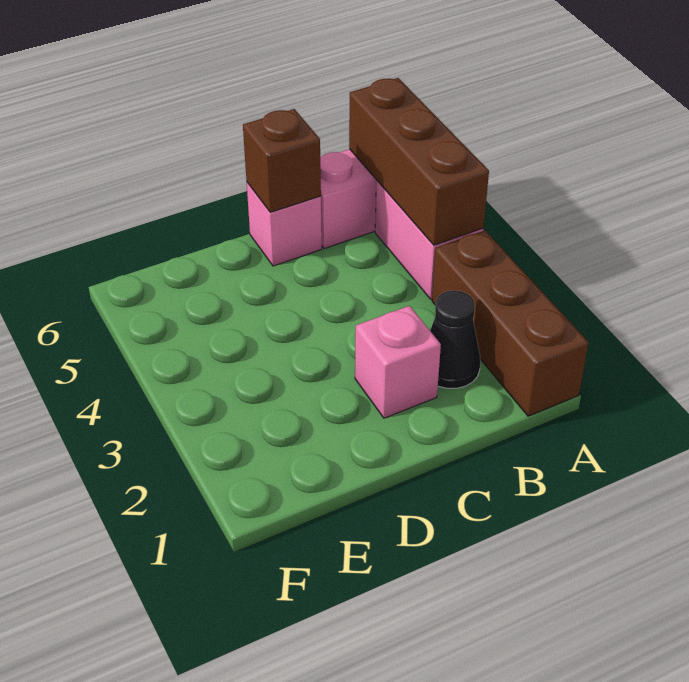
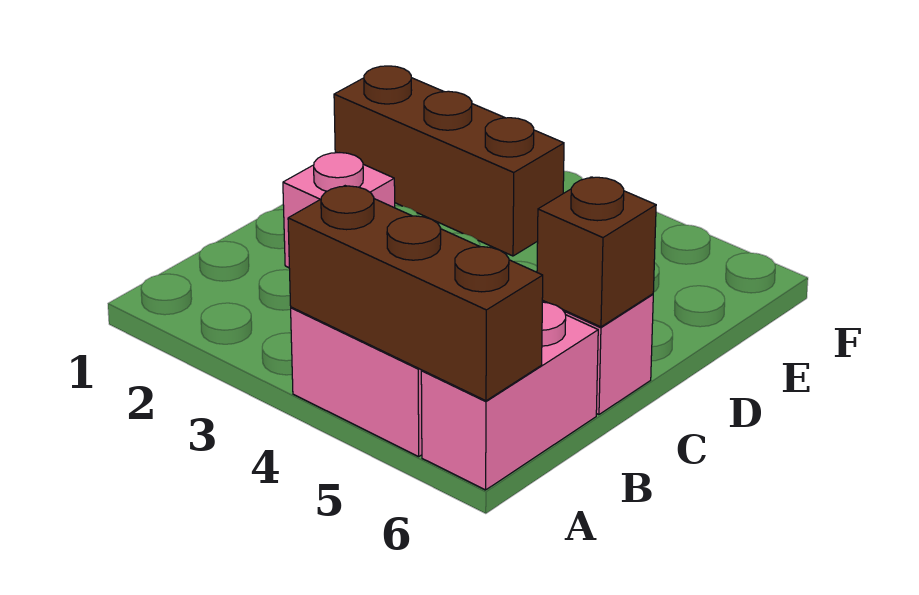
brown 1x3 brick [432,230,589,416] -> brown 1x3 brick moved to [334,66,564,256]
black 1x1 cone [430,290,481,388] -> none

